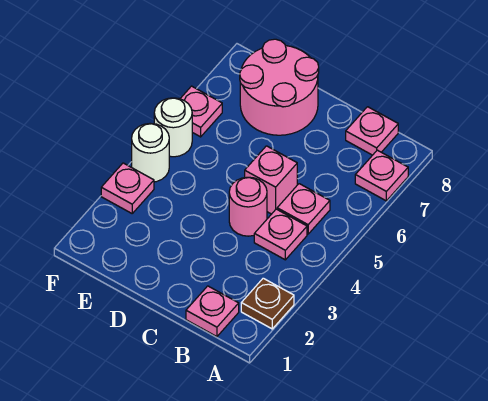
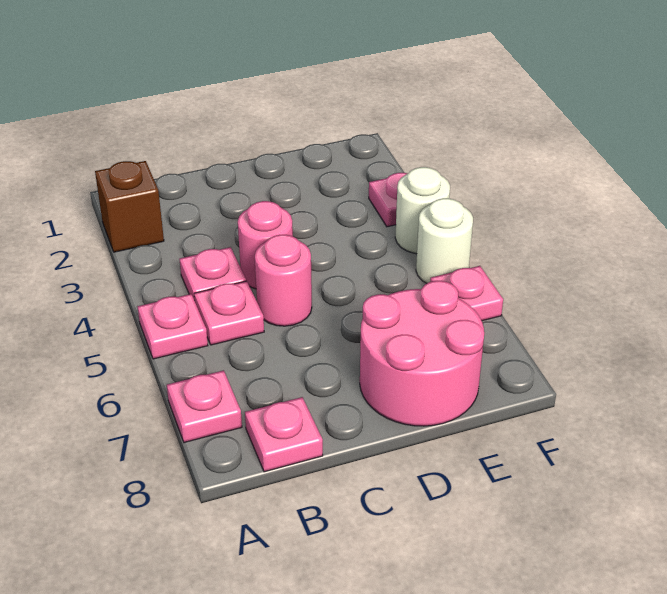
brown 1x1 plate [241,278,294,329] -> brown 1x1 brick [95,161,164,252]
pink 1x1 plate [186,286,239,337] -> pink 1x1 plate moved to [138,294,208,359]
pink 1x1 brick [245,146,297,214] -> pink 1x1 round brick [255,235,312,326]

